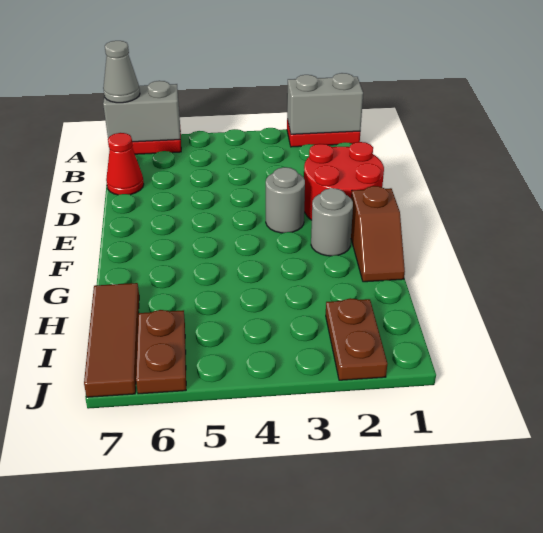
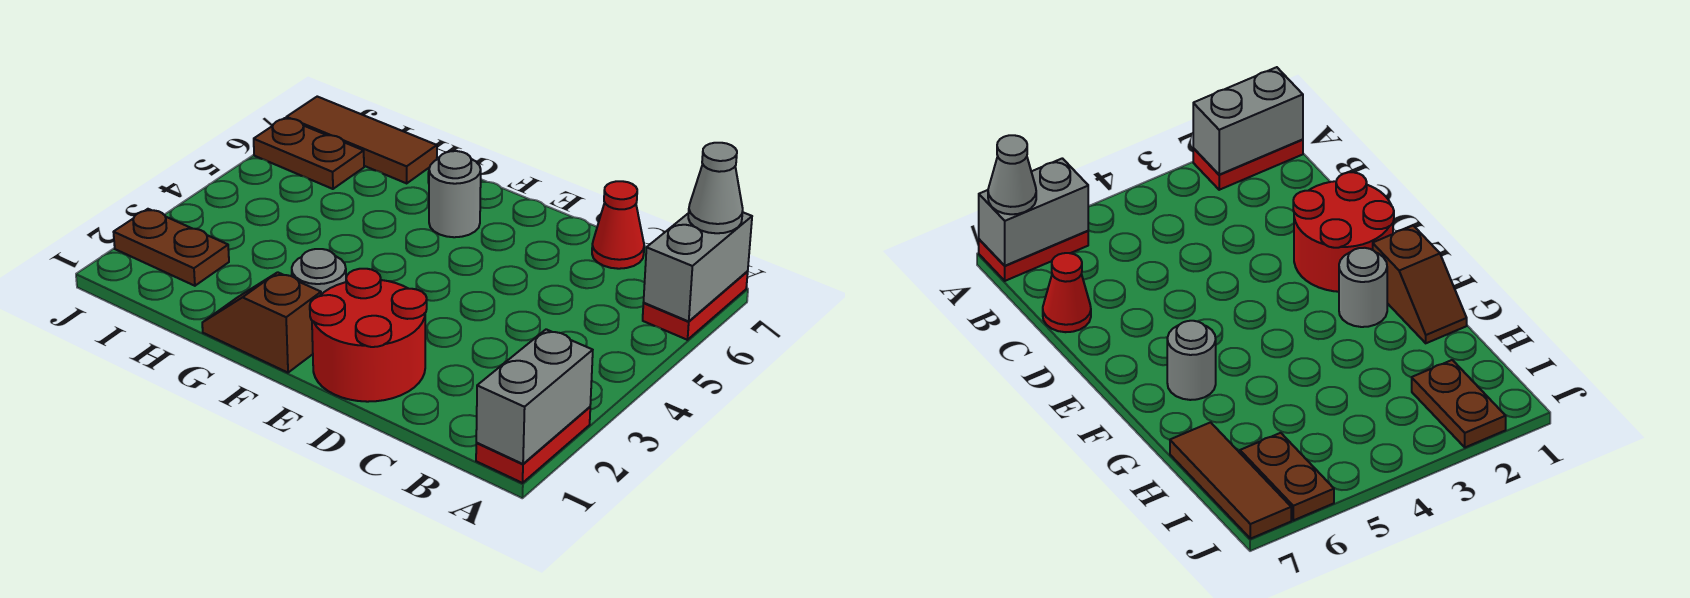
grey 1x1 round brick [266,167,305,233] -> grey 1x1 round brick moved to [429,151,481,237]

